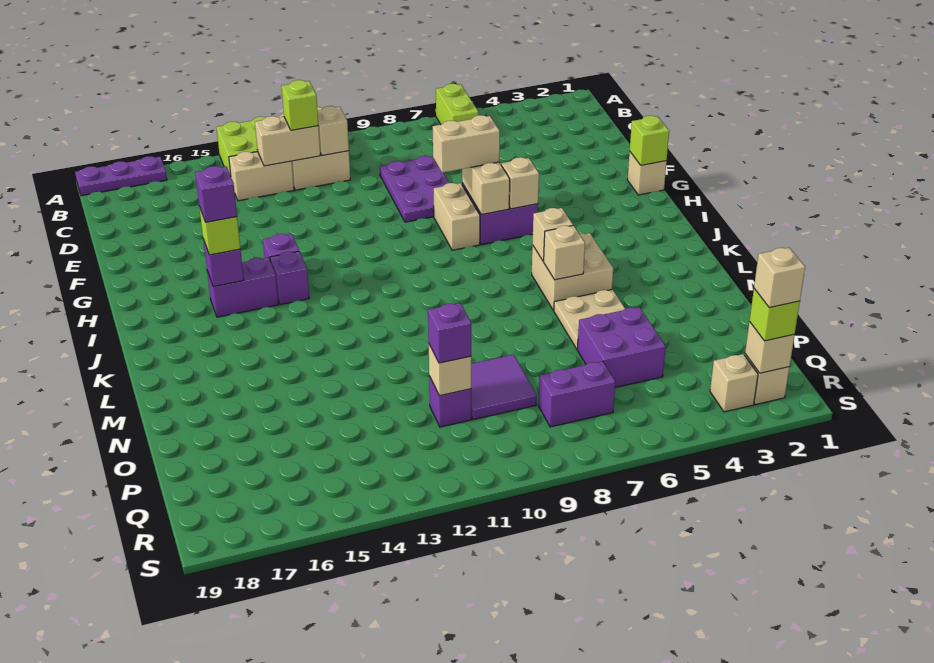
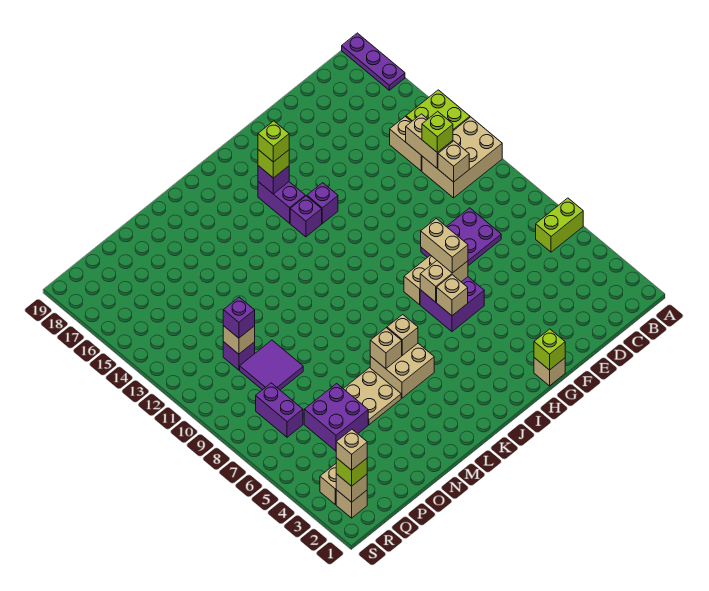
purple 1x1 brick [195,166,237,222] -> lime 1x1 brick [258,121,289,162]

